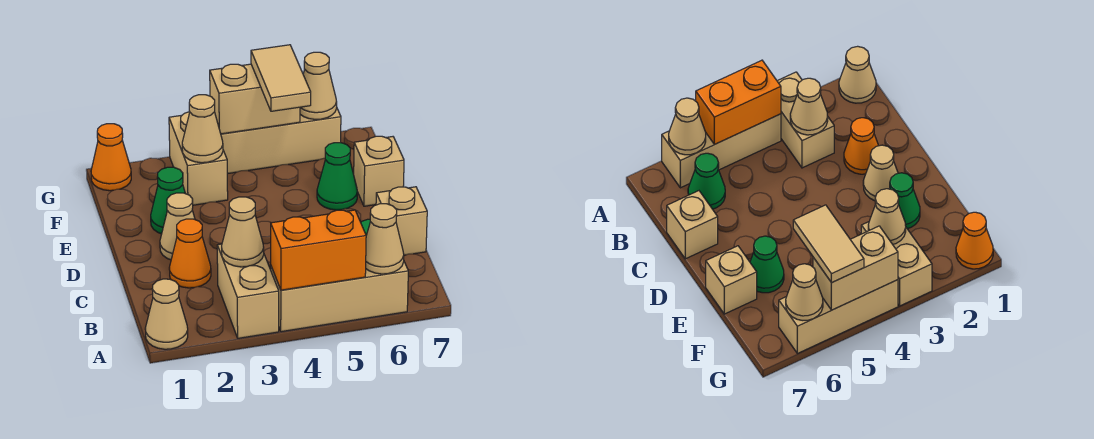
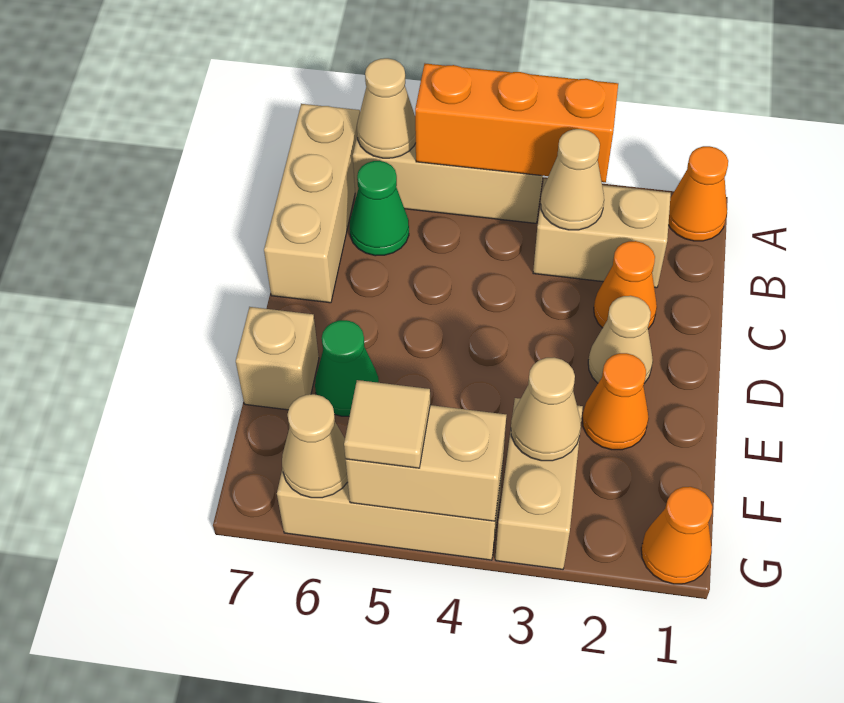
tan 1x1 cone [145,279,188,349] -> orange 1x1 cone [668,146,728,241]
tan 1x2 brick [217,244,279,338] -> tan 1x2 brick turned to [533,179,671,288]
orange 1x2 brick [271,210,366,290] -> orange 1x3 brick [415,64,618,182]
tan 1x1 brick [376,187,427,255] -> tan 1x3 brick [264,104,360,303]
green 1x1 cone [151,167,185,234] -> orange 1x1 cone [582,353,649,450]
tan 1x2 tile [251,45,311,111] -> tan 1x1 tile [344,380,430,468]

